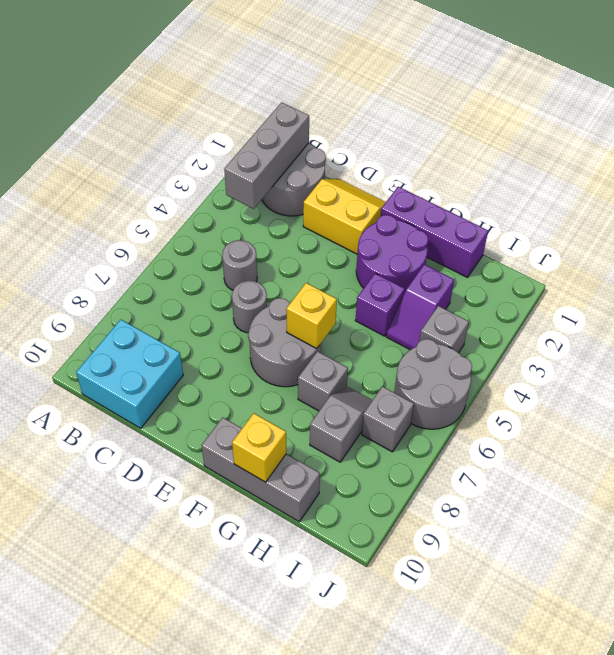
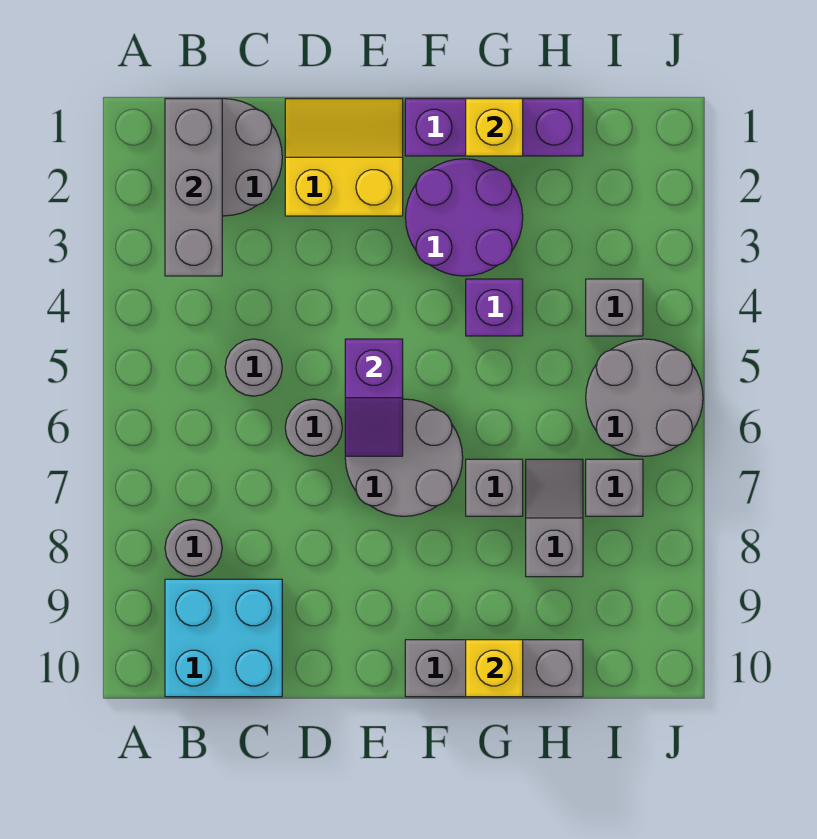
none -> grey 1x1 round brick [165,519,222,577]
yellow 1x1 brick [286,283,337,349] -> yellow 1x1 brick moved to [466,99,523,156]
purple 1x2 slope [386,264,454,350] -> purple 1x2 slope moved to [345,339,403,456]

